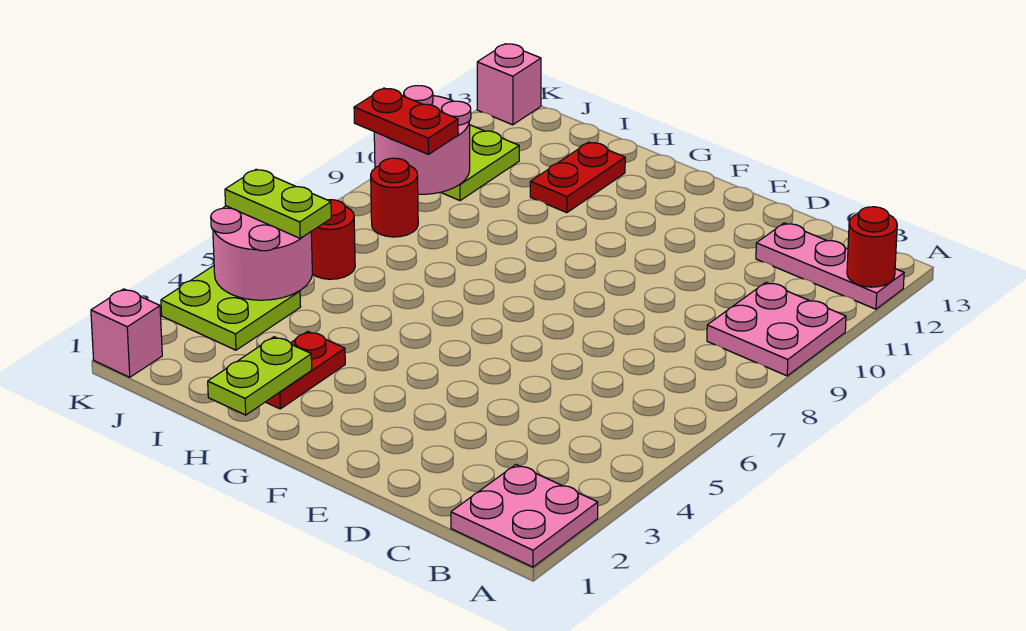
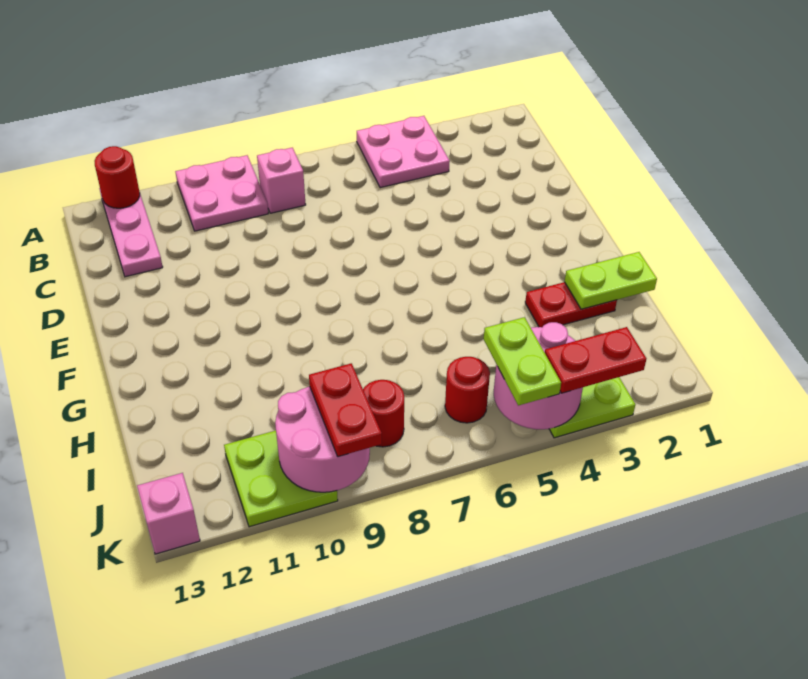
pink 2x2 plate [451,465,598,567] -> pink 2x2 plate moved to [357,116,450,188]
red 1x2 plate [530,142,625,213] -> red 1x2 plate moved to [545,327,646,393]
pink 1x1 brick [91,289,162,377] -> pink 1x1 brick moved to [257,148,306,213]

